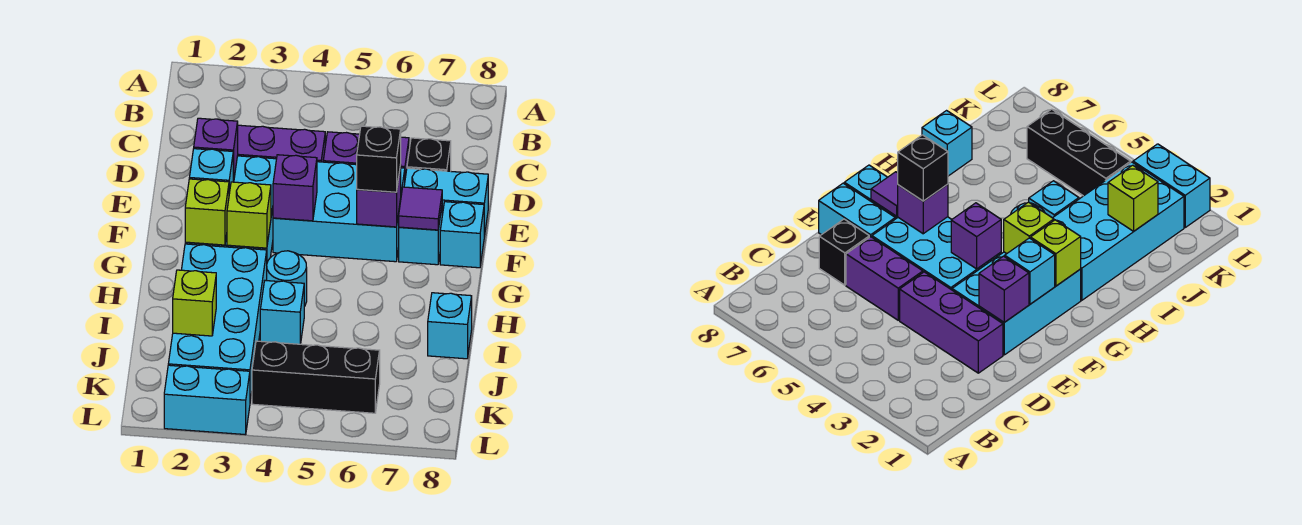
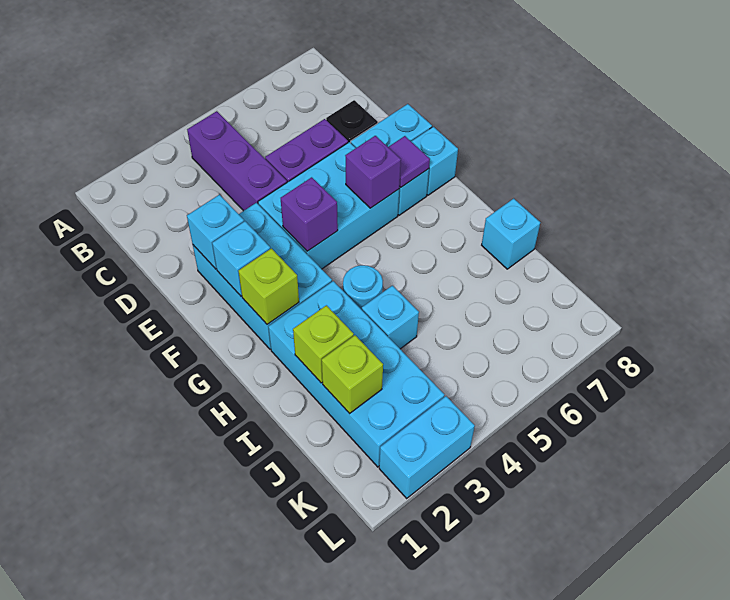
purple 1x3 brick [238,125,325,162] -> purple 1x3 brick turned to [187,111,287,211]
purple 1x1 brick [194,118,238,182] -> cyan 1x1 brick [187,195,244,269]
black 1x1 brick [357,126,401,192] -> none
lime 1x1 brick [227,182,271,248] -> lime 1x1 brick moved to [293,305,354,383]
black 1x3 brick [252,341,380,413] -> none

